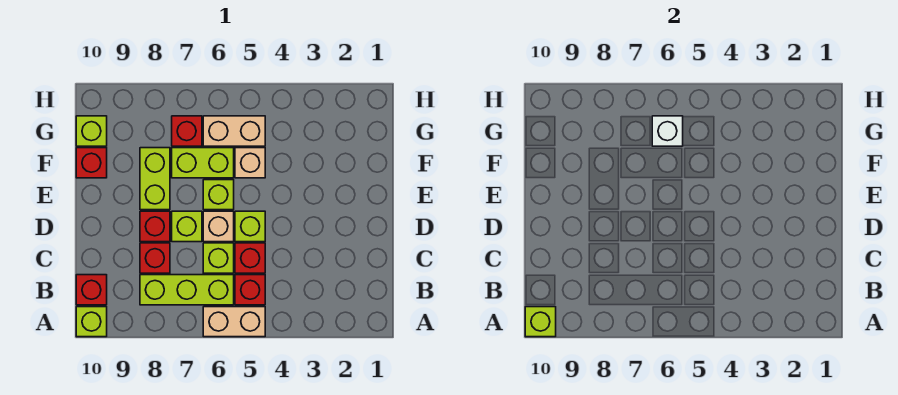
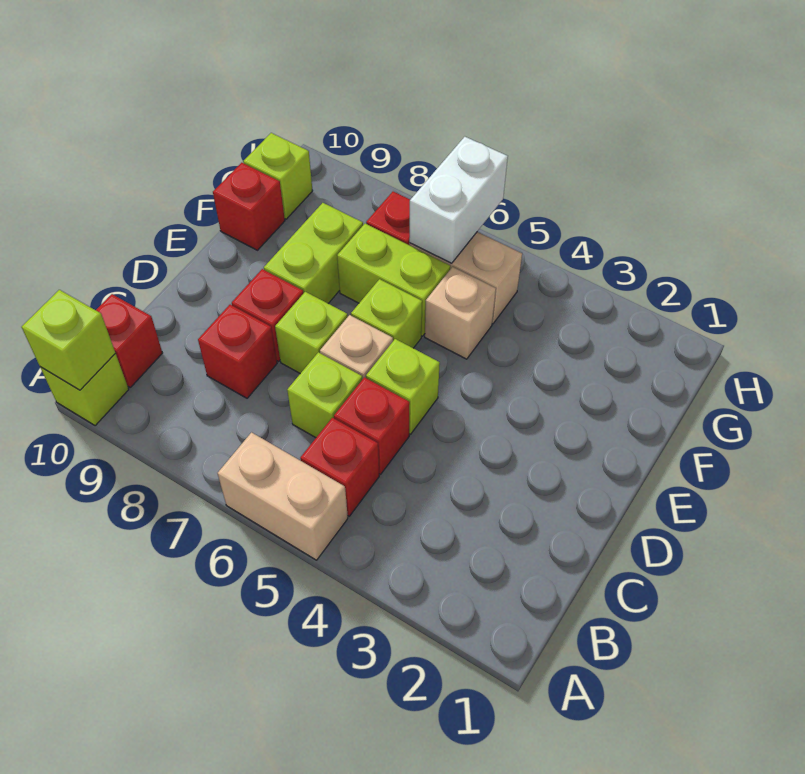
lime 1x3 brick [140,275,234,305] -> none
white 1x1 brick [652,116,683,146] -> white 1x2 brick [409,137,508,263]

